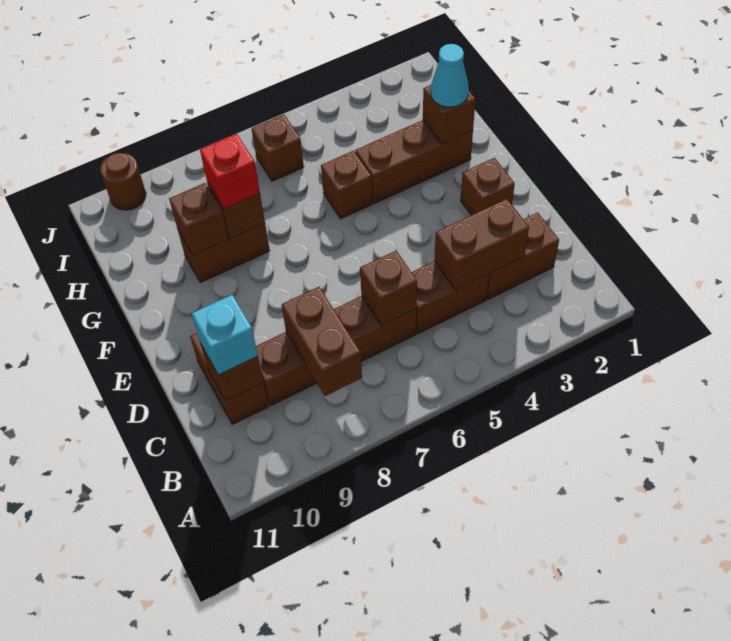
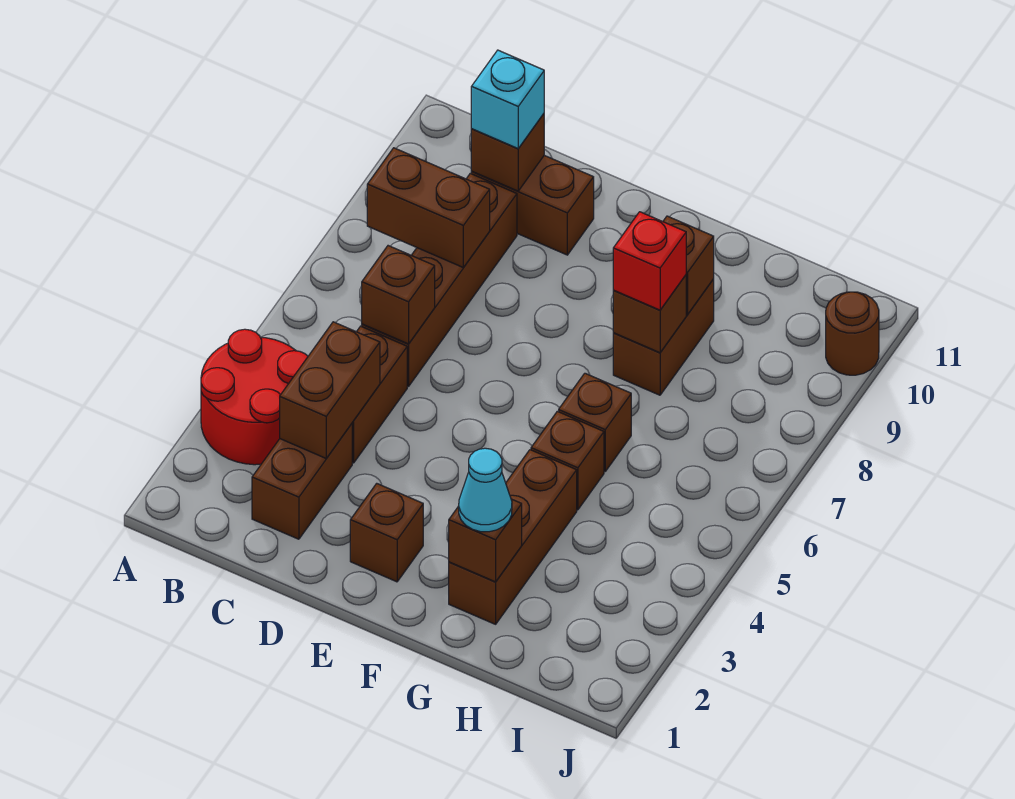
none -> red 2x2 round brick [201,329,308,465]
brown 1x1 brick [252,114,304,181] -> brown 1x1 brick moved to [559,373,631,472]

